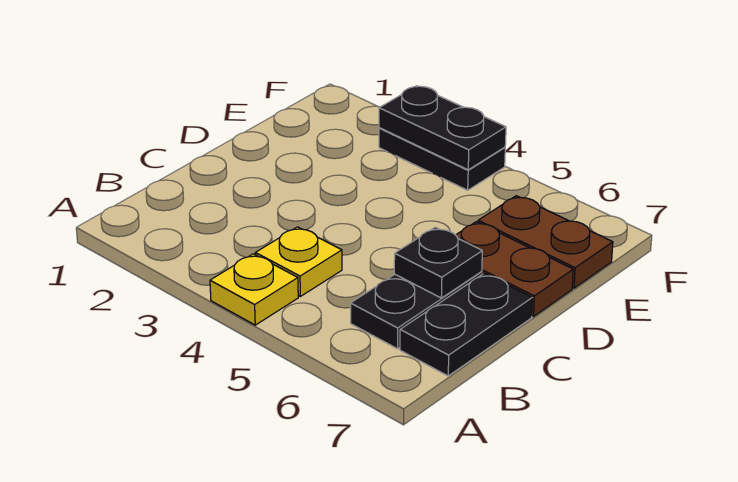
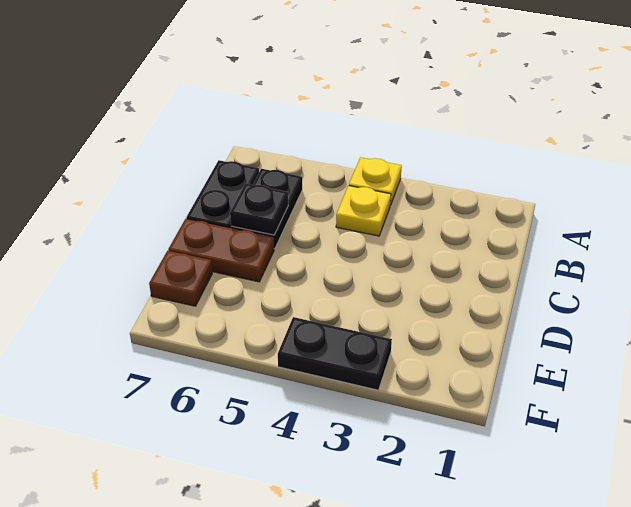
brown 1x2 plate [478,196,613,288] -> brown 1x1 plate [149,251,212,306]
black 1x2 plate [379,86,506,170] -> none

